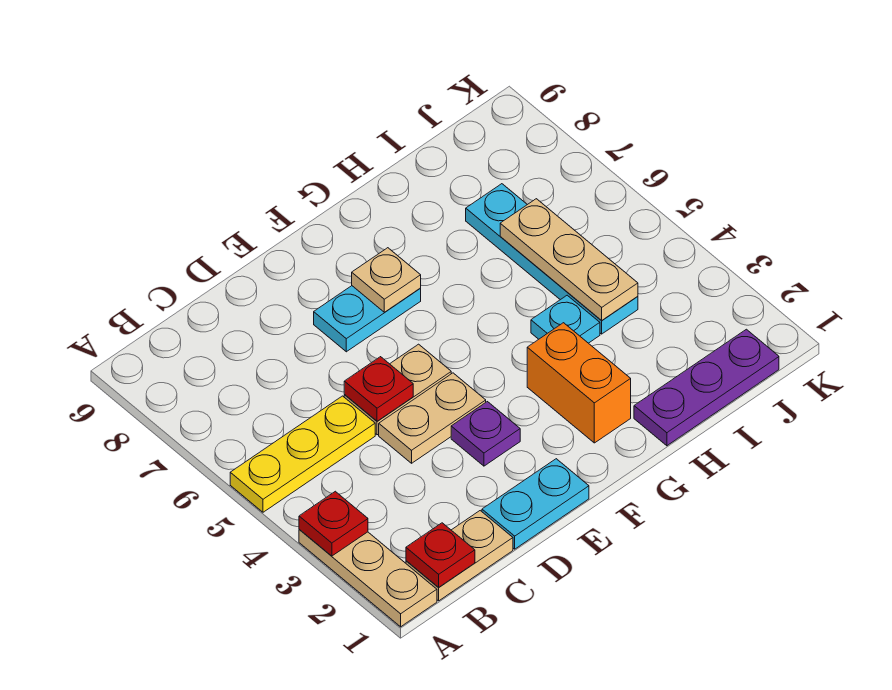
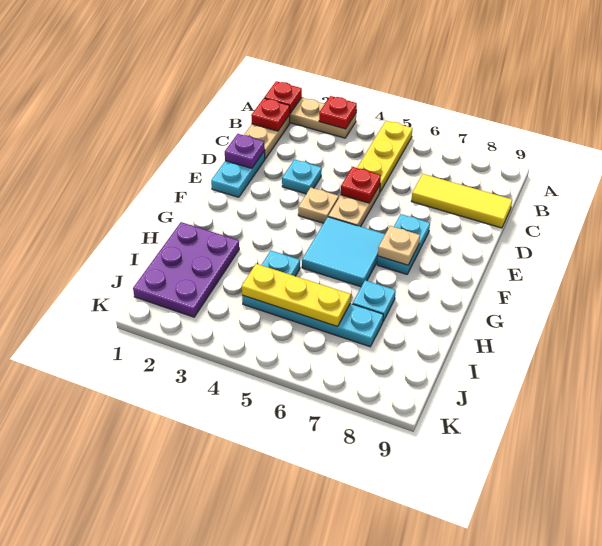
none -> red 1x1 plate [264,81,302,113]
none -> yellow 1x3 tile [412,174,512,228]
none -> cyan 1x1 plate [282,160,322,194]
tan 1x2 plate [379,373,486,463] -> tan 1x1 plate [298,188,339,223]
purple 1x1 plate [451,402,520,466] -> purple 1x1 plate moved to [225,134,265,168]
none -> cyan 2x2 tile [302,217,385,287]
orange 1x2 brick [527,323,631,443] -> none
purple 1x3 plate [634,329,779,446] -> purple 2x3 plate [133,222,239,317]
none -> cyan 1x1 plate [353,280,396,321]
tan 1x3 plate [500,199,638,321] -> yellow 1x3 plate [242,264,351,326]

